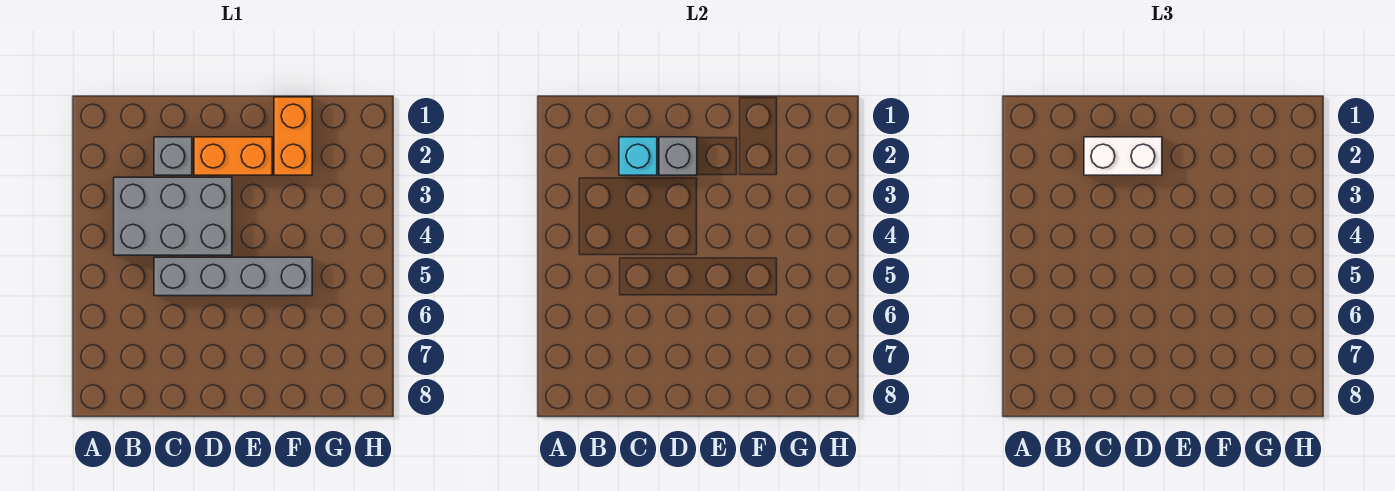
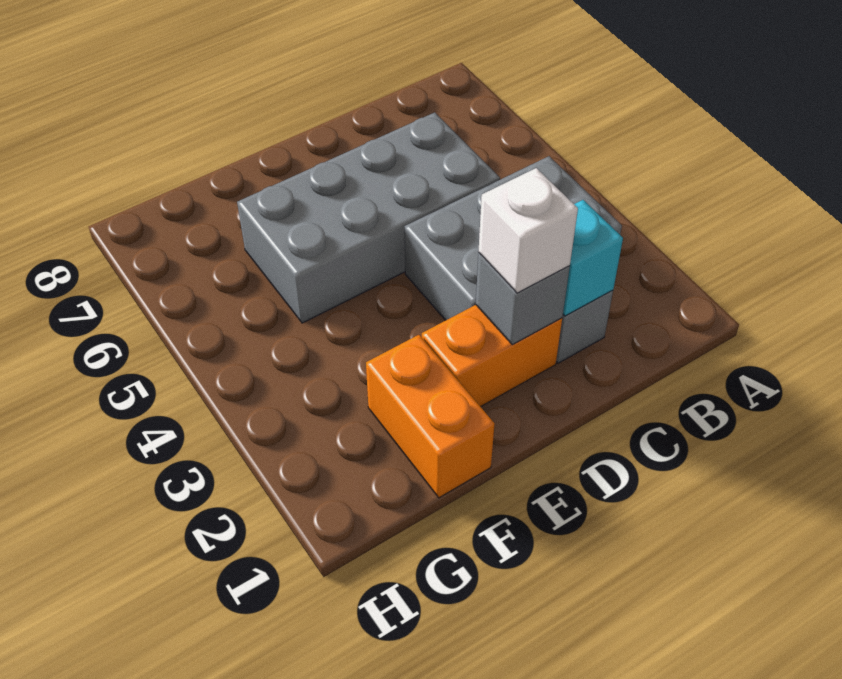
white 1x2 brick [1084,137,1162,175] -> white 1x1 brick [478,168,578,293]
grey 1x4 brick [154,257,312,296] -> grey 2x4 brick [237,112,500,323]

